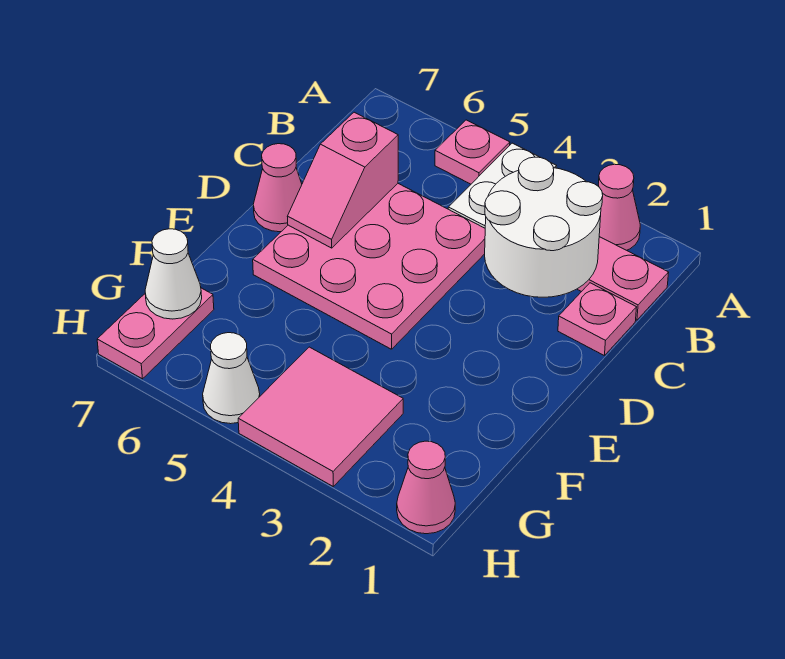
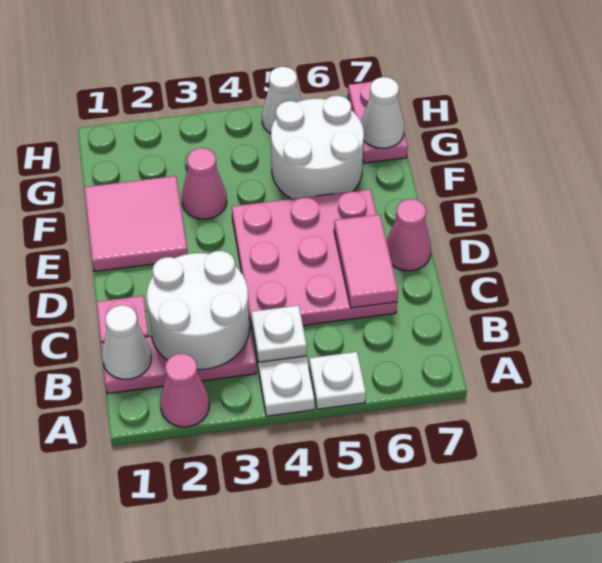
pink 1x1 plate [435,120,510,184] -> white 1x1 plate [309,352,366,409]
none -> white 1x1 cone [102,305,151,379]
none -> white 1x1 plate [251,305,307,362]
pink 1x2 slope [287,112,398,248] -> pink 1x2 tile [334,214,398,308]
none -> white 2x2 round brick [271,96,364,199]
pink 2x2 tile [238,347,403,486] -> pink 2x2 tile moved to [84,176,188,272]
pink 1x1 cone [397,441,455,534] -> pink 1x1 cone moved to [182,148,227,219]

